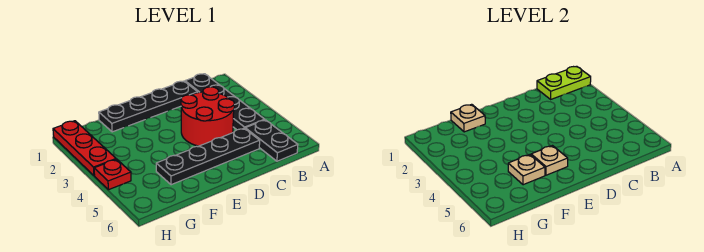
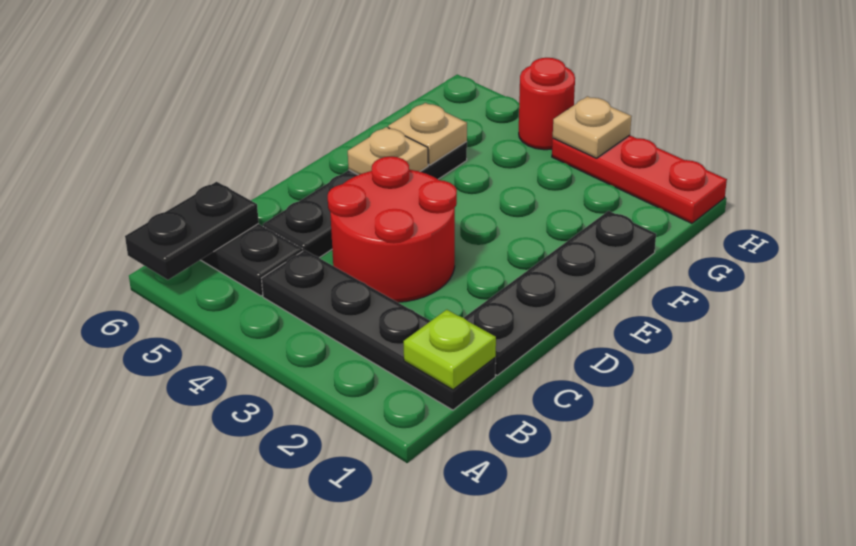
lime 1x2 plate [537,66,591,99] -> lime 1x1 plate [404,310,496,390]
none -> black 1x2 plate [125,182,259,280]
tan 1x1 plate [451,104,485,132] -> tan 1x1 plate moved to [553,96,632,158]
red 1x1 plate [94,159,131,190] -> red 1x1 round brick [519,58,575,150]

